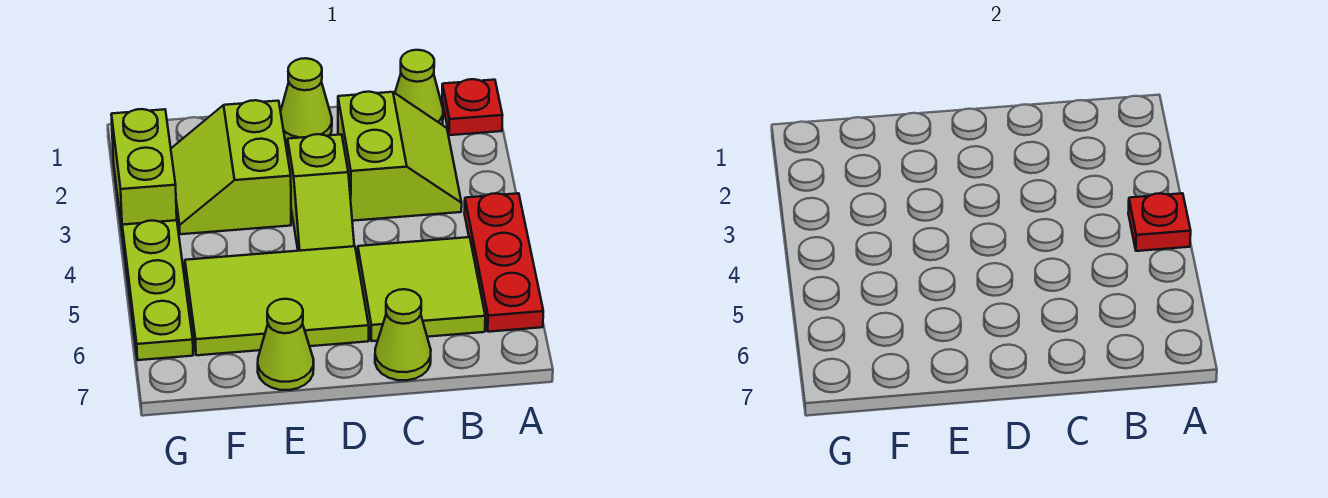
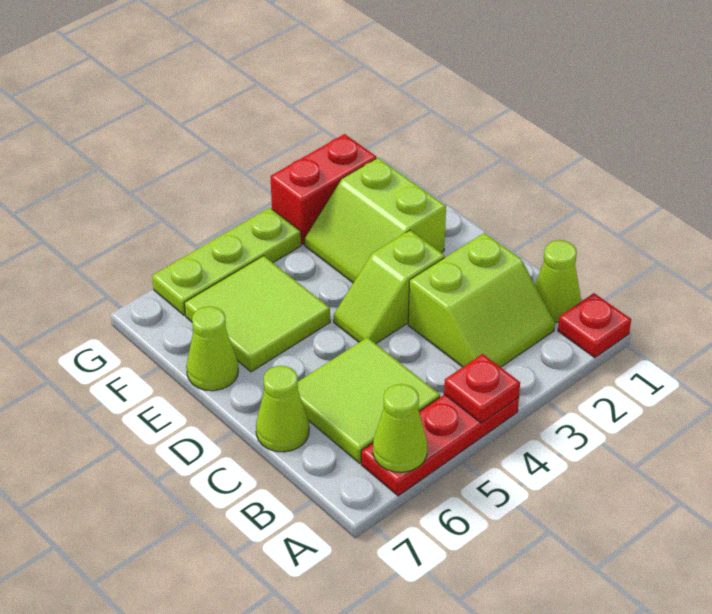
lime 1x1 cone [281,58,332,142] -> lime 1x1 cone moved to [373,384,427,472]
lime 2x3 tile [185,246,369,355] -> lime 2x2 tile [184,256,330,372]
lime 2x2 slope [171,100,291,234] -> lime 2x2 slope turned to [305,158,446,283]
lime 1x2 brick [111,109,177,237] -> red 1x2 brick [270,134,376,244]

